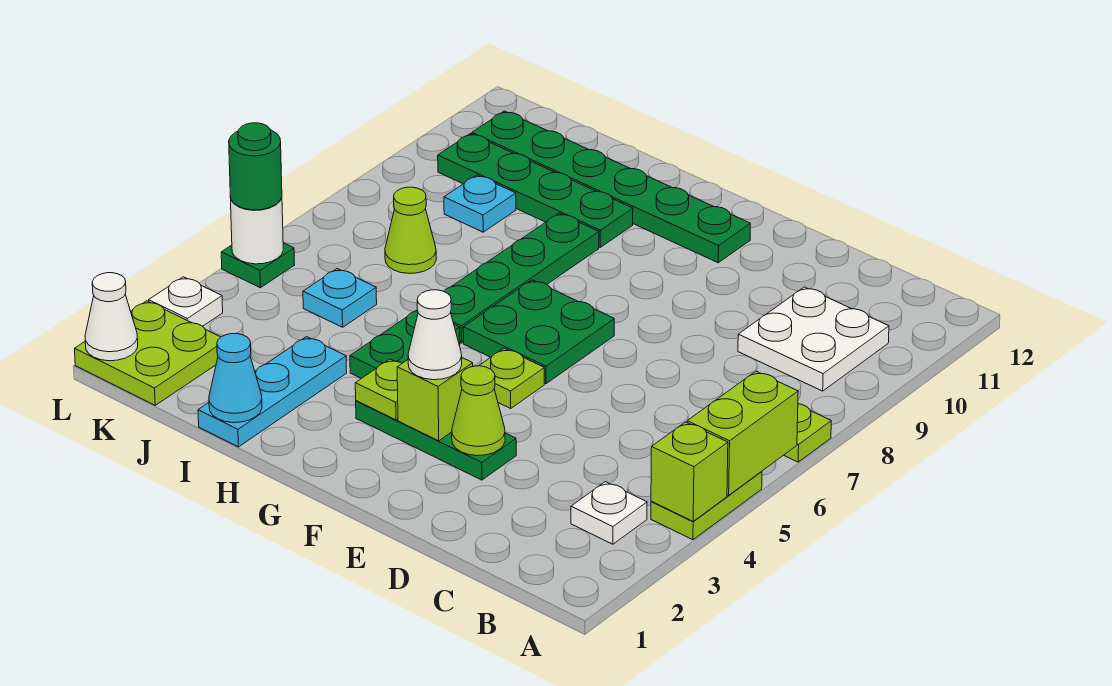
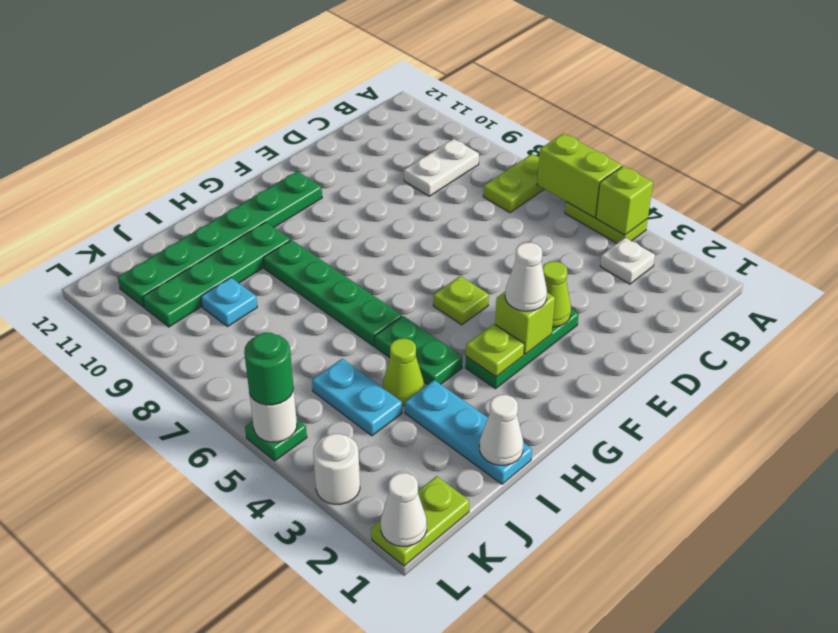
white 2x2 plate [738,287,889,391] -> white 1x2 plate [404,139,479,196]
green 2x2 plate [463,280,614,384] -> none
cyan 1x1 cone [209,334,262,423] -> white 1x1 cone [479,395,523,465]
cyan 1x1 plate [303,269,377,327] -> cyan 1x2 plate [312,359,402,436]
lime 1x1 cone [385,187,436,273] -> lime 1x1 cone moved to [383,339,424,406]
lime 2x2 plate [75,301,221,405] -> lime 1x2 plate [371,476,469,566]
white 1x1 plate [149,277,223,326] -> white 1x1 round brick [313,434,360,504]

